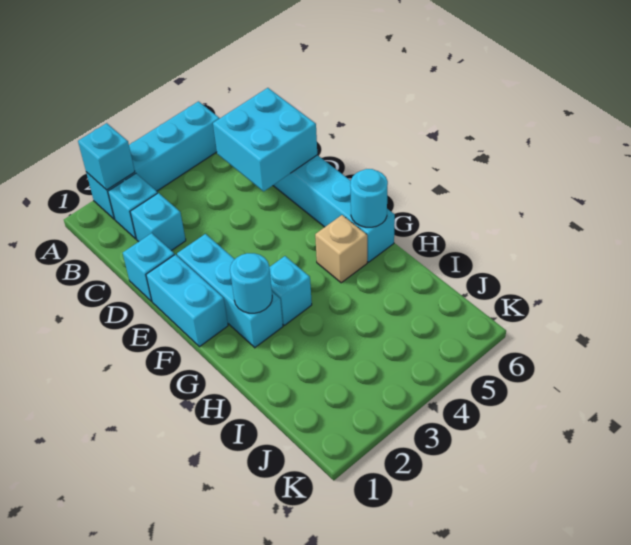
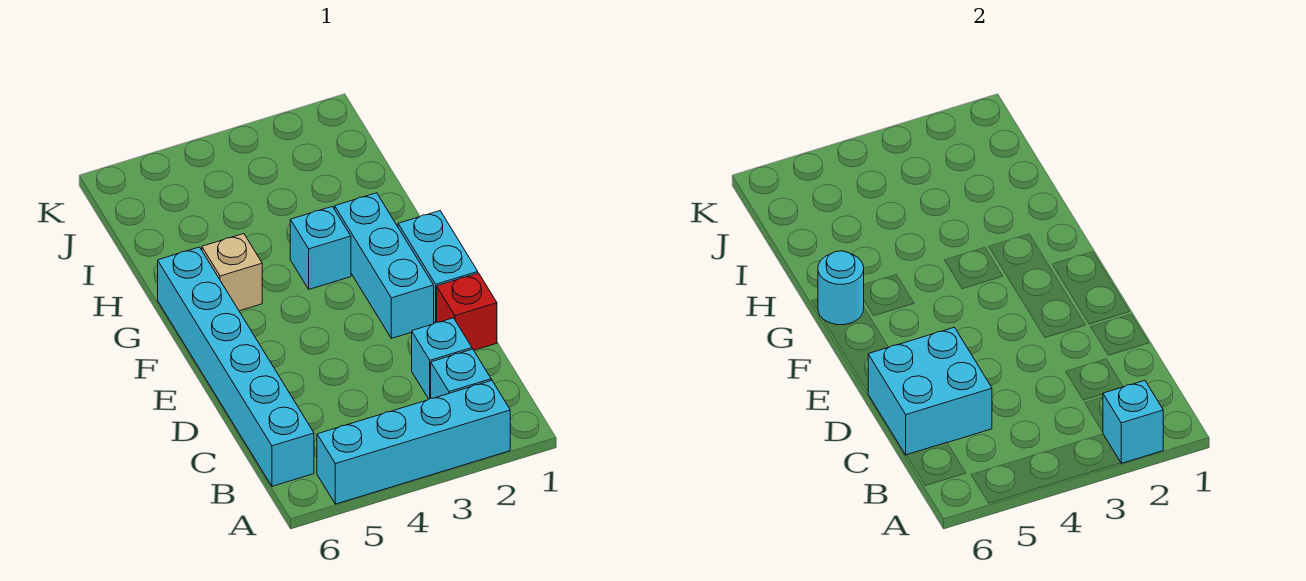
cyan 1x1 brick [123,233,174,301] -> red 1x1 brick [437,273,497,350]
cyan 1x1 round brick [230,253,272,313] -> none

